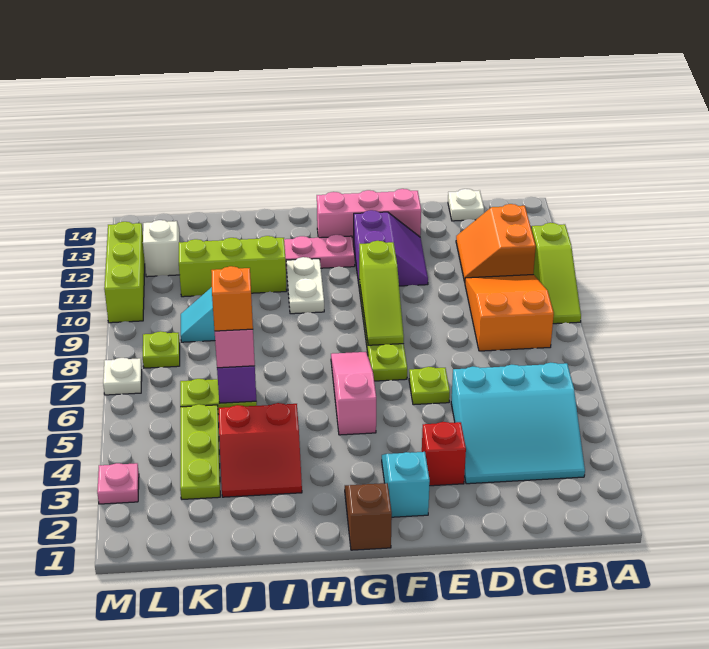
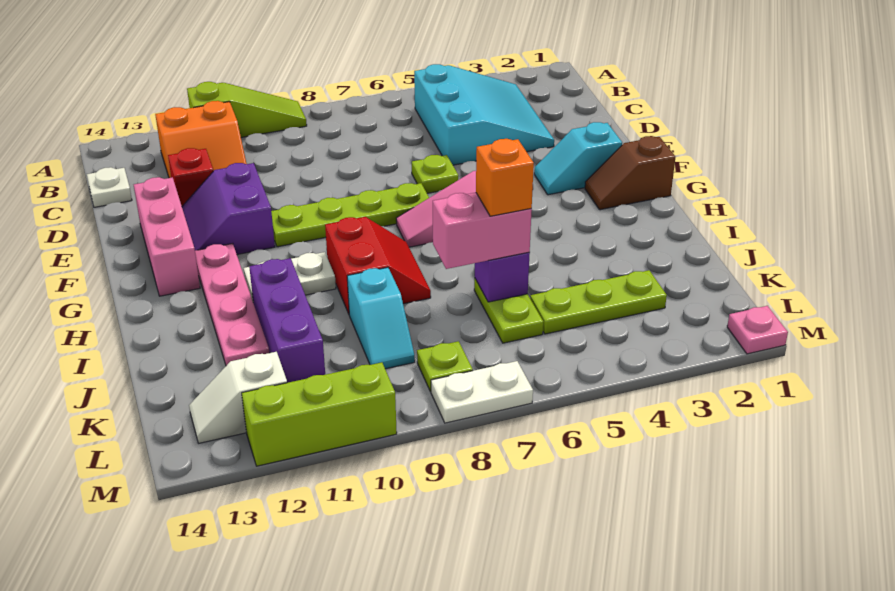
orange 2x3 slope [465,275,554,351] -> none
red 1x1 brick [422,422,466,486] -> red 1x1 brick moved to [168,148,213,206]
purple 2x2 slope [353,210,428,286] -> purple 2x2 slope turned to [182,163,275,254]
lime 1x3 slope [359,241,404,345] -> none
red 2x2 slope [218,403,302,497] -> red 2x2 slope moved to [325,217,431,314]
lime 1x3 brick [179,236,287,297] -> purple 1x3 brick [249,258,325,383]
pink 1x1 plate [97,463,139,504] -> pink 1x1 plate moved to [727,306,788,354]
white 1x1 plate [103,358,142,395] -> white 1x2 plate [431,361,533,423]

